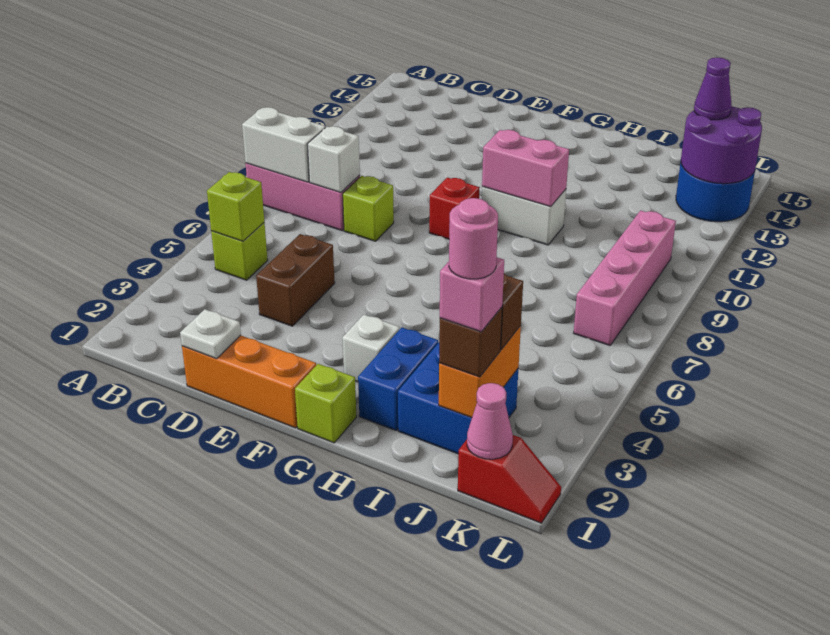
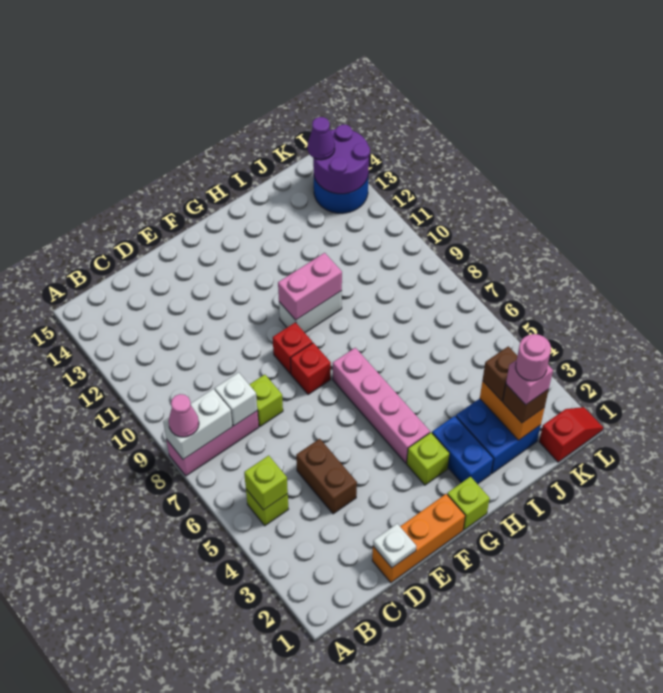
none -> red 1x1 brick [290,343,331,395]
white 1x1 brick [342,315,400,382] -> lime 1x1 brick [407,433,450,485]
pink 1x1 cone [467,383,513,459] -> pink 1x1 cone moved to [169,394,199,437]
pink 1x4 brick [574,211,676,345] -> pink 1x4 brick moved to [333,348,430,463]

